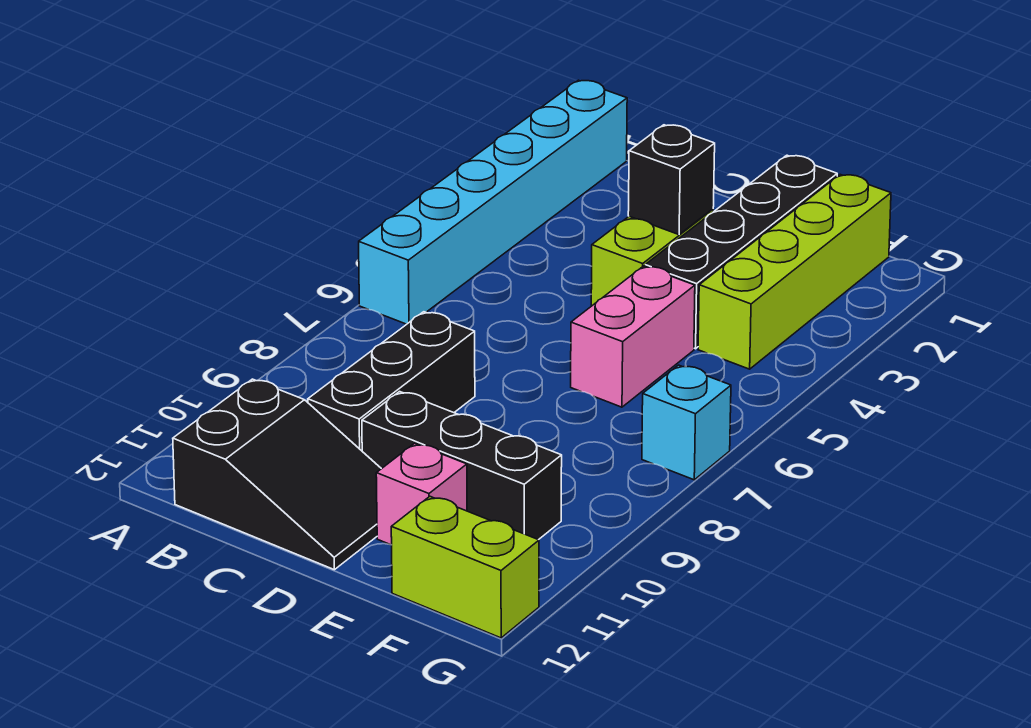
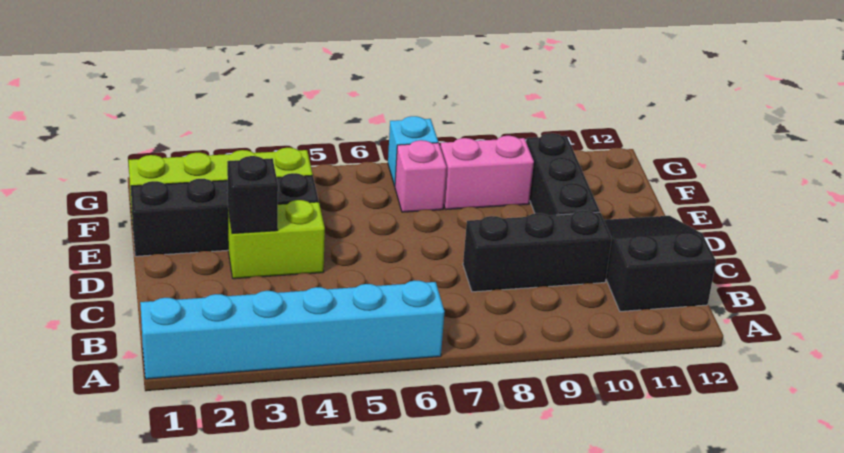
pink 1x2 brick [571,266,695,407] -> pink 1x2 brick moved to [440,136,534,209]
pink 1x1 brick [376,443,467,545] -> pink 1x1 brick moved to [395,140,447,212]
lime 1x2 brick [391,496,539,638] -> none

